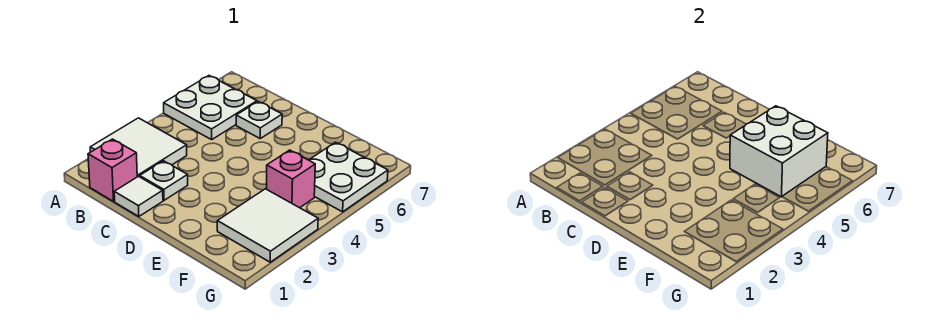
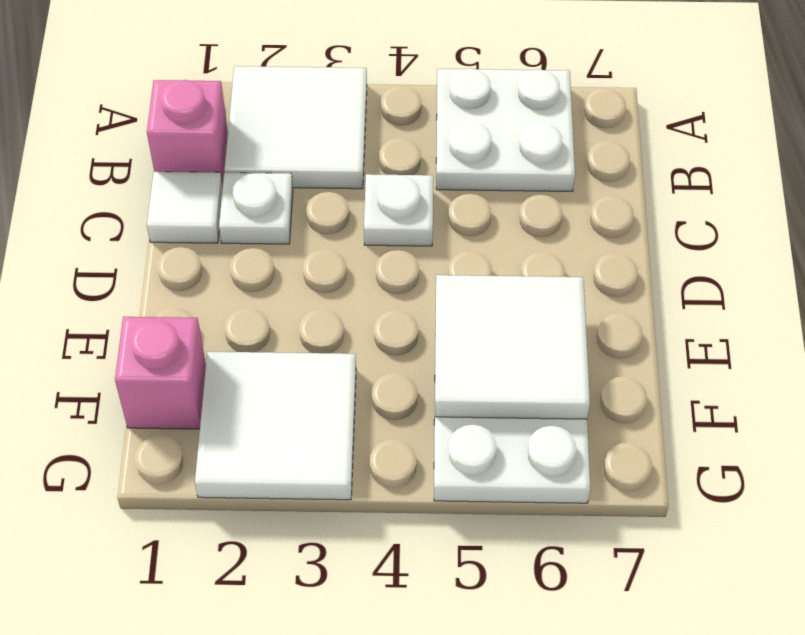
white 1x1 plate [236,102,282,138] -> white 1x1 plate moved to [364,174,433,246]
white 2x2 brick [730,106,828,197] -> white 2x2 tile [435,275,590,419]
pink 1x1 brick [267,150,315,208] -> pink 1x1 brick moved to [115,317,206,429]

